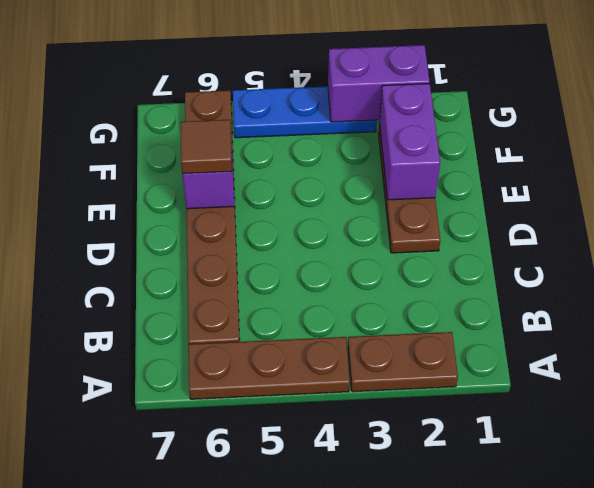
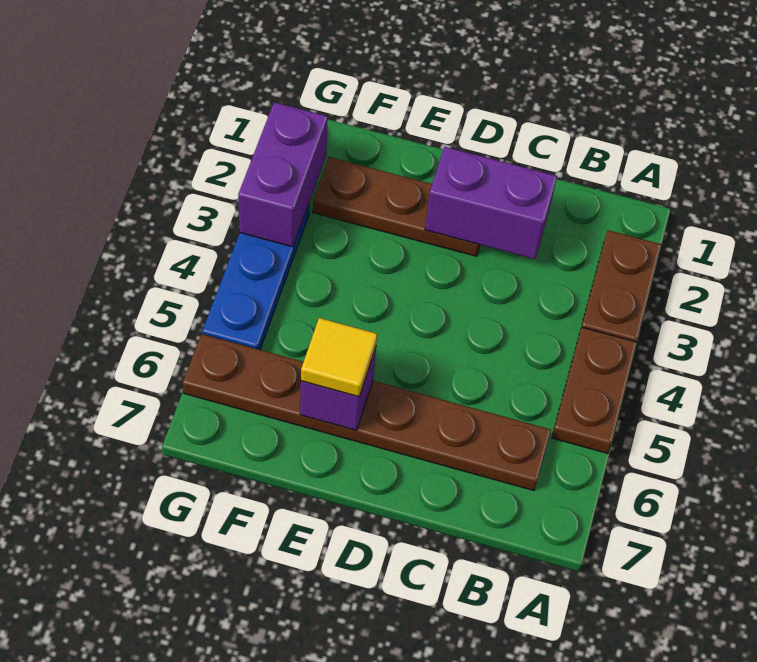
brown 1x3 plate [188,337,350,399] -> brown 1x2 plate [552,327,637,453]
purple 1x2 brick [379,84,440,200] -> purple 1x2 brick moved to [425,147,557,259]
brown 1x1 tile [181,120,232,174] -> yellow 1x1 tile [301,318,377,397]

